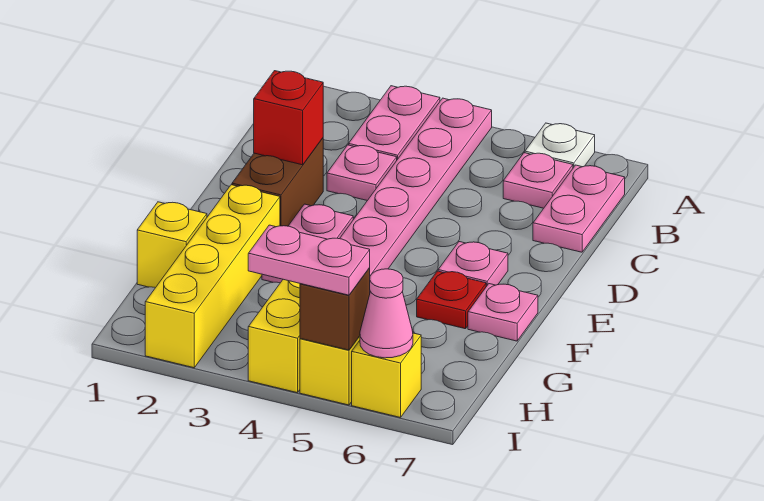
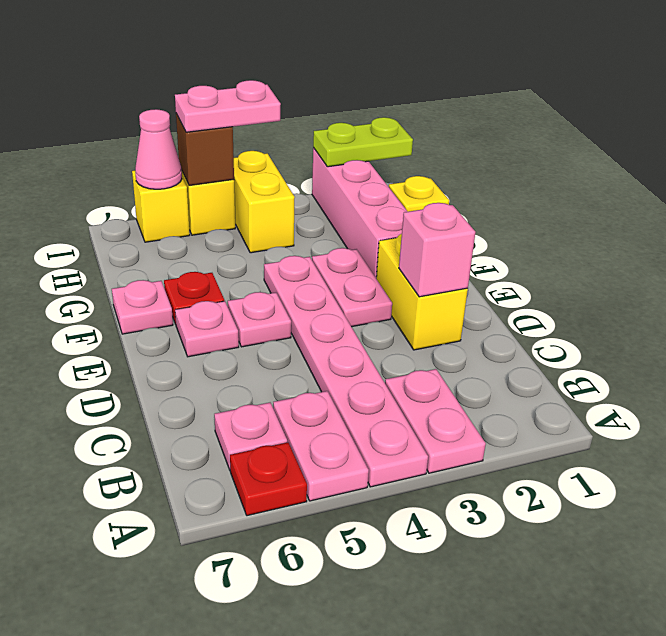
white 1x1 plate [525,123,595,168] -> red 1x1 plate [230,442,307,516]
pink 1x2 plate [533,165,625,252] -> pink 1x2 plate moved to [273,391,369,501]
pink 1x1 plate [327,145,397,201] -> pink 1x1 plate moved to [228,292,291,347]
brown 1x2 brick [232,138,323,226] -> yellow 1x2 brick [376,234,468,350]
red 1x1 brick [254,71,323,165] -> pink 1x1 brick [399,203,475,297]
yellow 1x4 brick [145,185,280,368] -> pink 1x4 brick [312,148,408,278]
none -> lime 1x2 plate [313,117,413,167]

